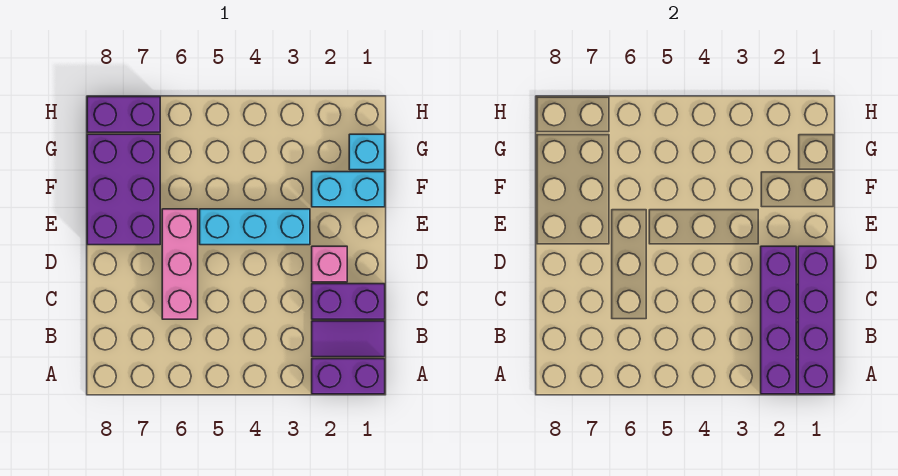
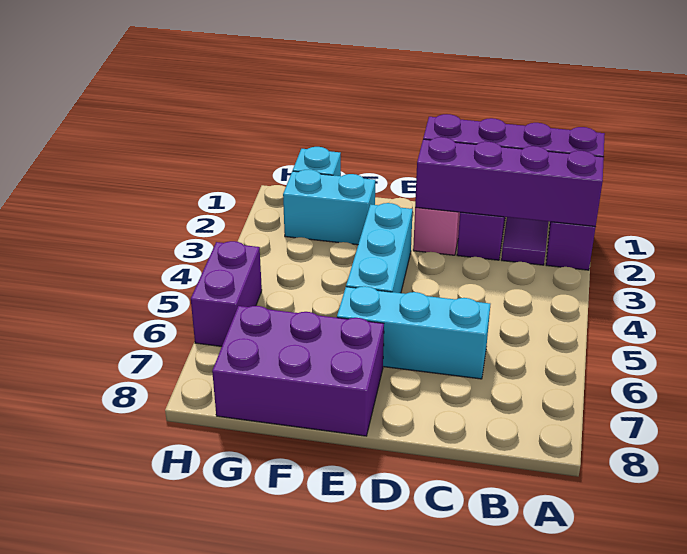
pink 1x3 brick [162,209,198,319] -> cyan 1x3 brick [337,286,490,379]
cyan 1x2 brick [312,172,385,207] -> cyan 1x2 brick turned to [283,169,375,245]
purple 1x2 brick [87,97,160,132] -> purple 1x2 brick moved to [191,241,262,346]

